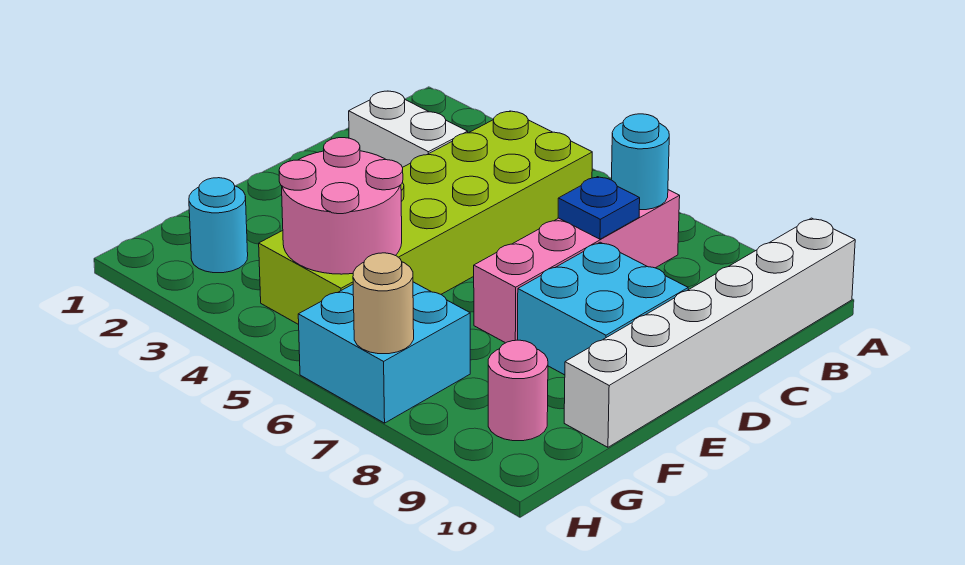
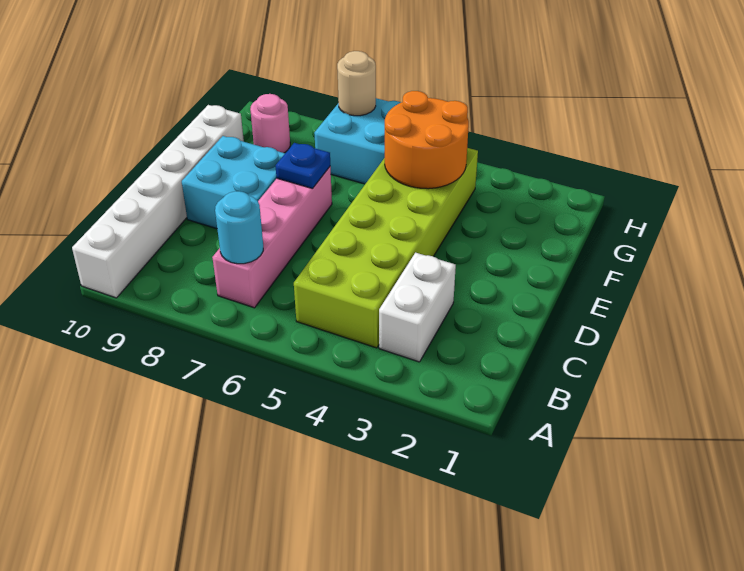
white 1x2 brick [349,91,468,167] -> white 1x2 brick turned to [379,253,456,362]
blue 1x1 plate [558,177,640,239] -> blue 1x1 plate moved to [276,143,330,189]
pink 2x2 round brick [279,138,403,274] -> orange 2x2 round brick [385,91,469,189]
cyan 1x1 round brick [189,178,248,273] -> none

